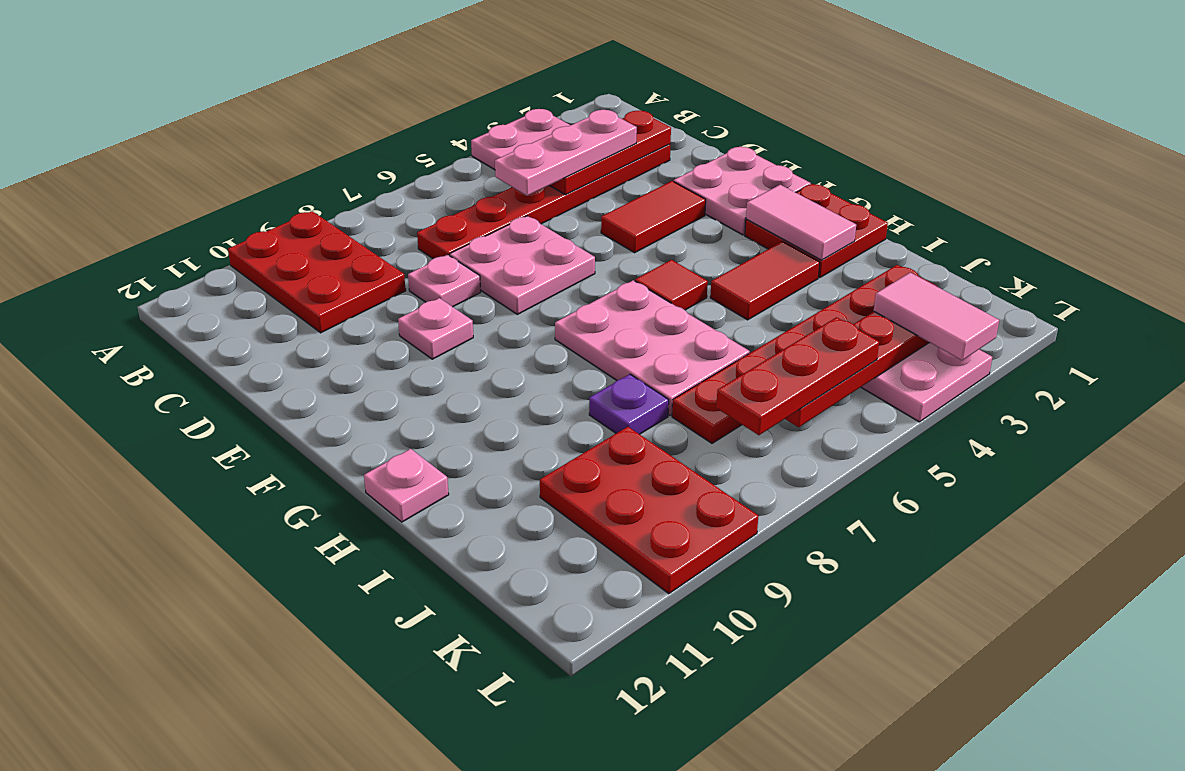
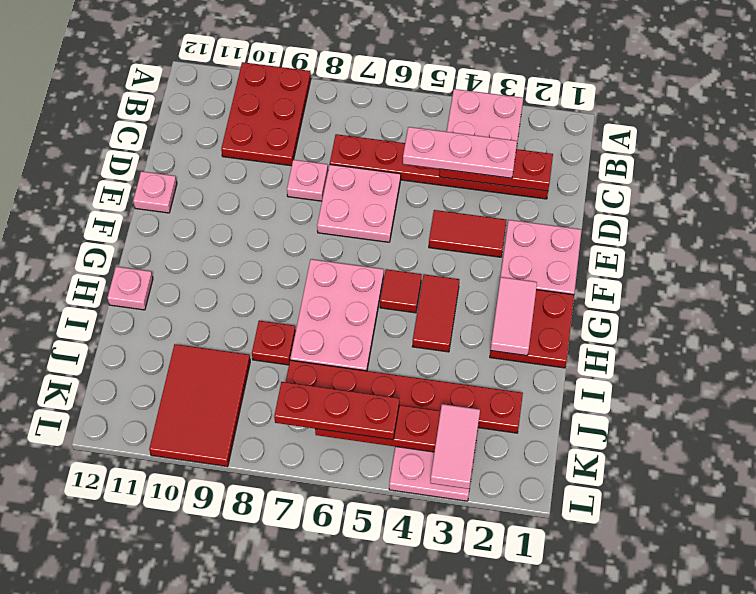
pink 1x1 plate [398,298,473,359] -> pink 1x1 plate moved to [133,171,177,213]
red 1x2 tile [710,241,820,320] -> red 1x2 tile turned to [412,275,459,352]
purple 1x1 plate [589,374,669,434] -> red 1x1 plate [252,321,296,365]
red 2x3 plate [540,427,758,594] -> red 2x3 tile [149,344,250,467]

